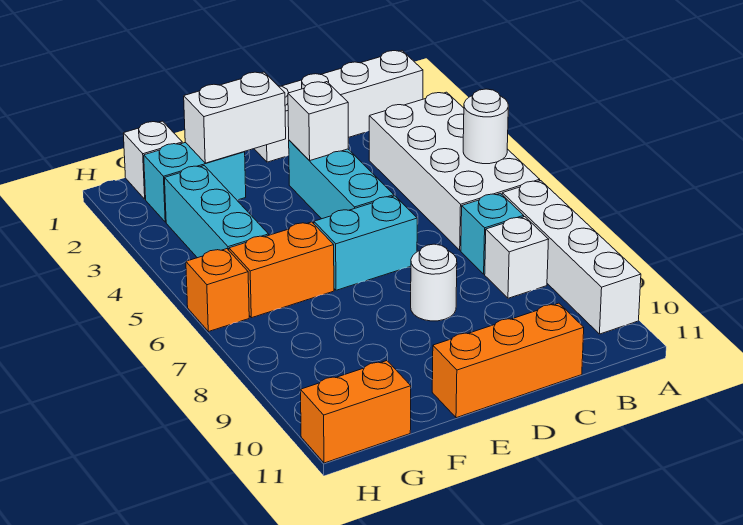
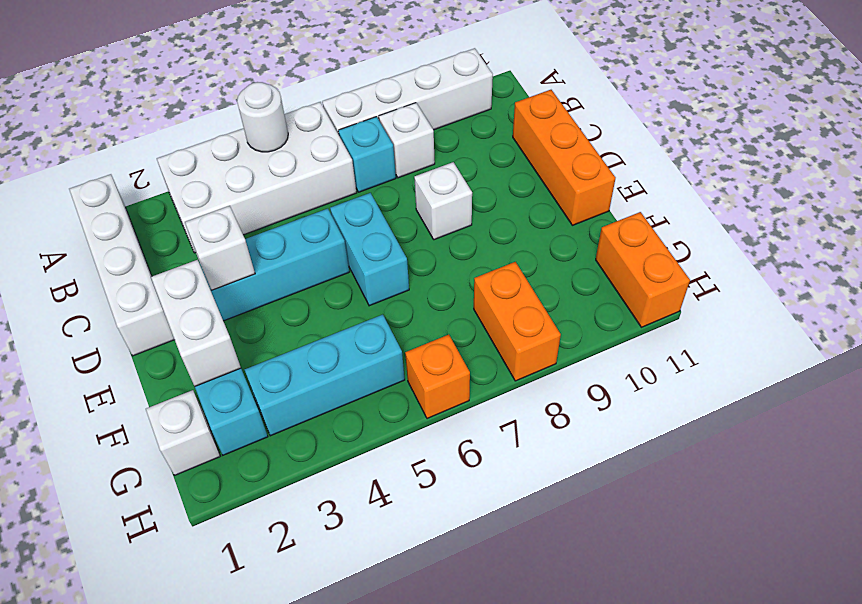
white 1x1 round brick [411,244,457,321] -> white 1x1 brick [414,162,472,240]
orange 1x2 brick [229,222,334,318] -> orange 1x2 brick moved to [474,262,561,381]

